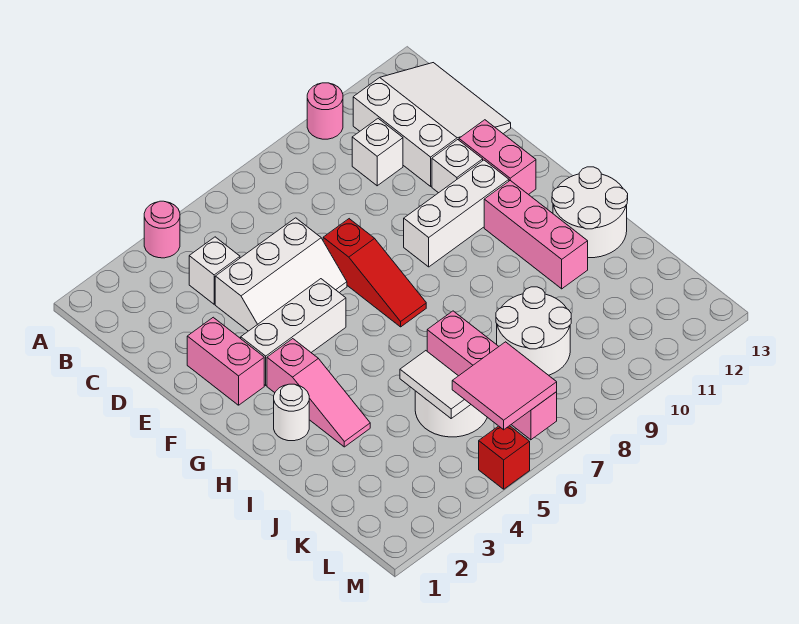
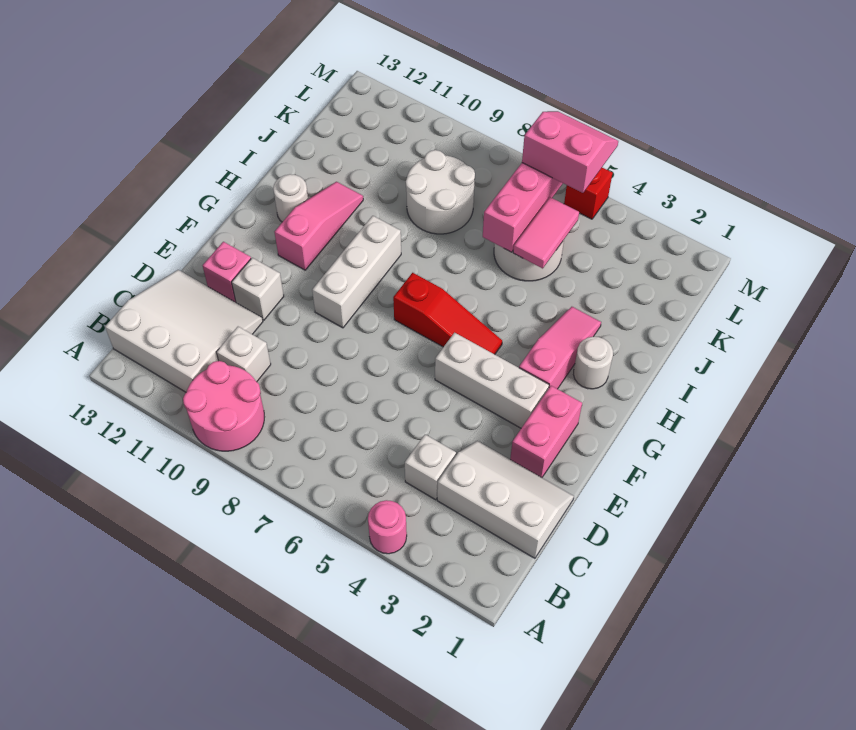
pink 1x1 round brick [307,83,343,139] -> pink 2x2 round brick [183,361,264,451]
white 3x3 slope [353,63,511,186] -> white 3x3 slope turned to [105,270,263,392]
white 2x3 slope [215,218,347,331] -> white 2x3 slope moved to [437,441,574,558]
red 1x3 slope [323,219,426,327] -> red 1x3 slope turned to [393,273,502,354]
pink 1x2 brick [459,120,536,195] -> pink 1x1 brick [203,242,251,302]
white 1x3 brick [404,160,509,267] -> white 1x3 brick turned to [312,216,401,328]
pink 1x3 brick [484,181,588,289] -> pink 1x3 slope [275,182,363,270]
white 2x2 round brick [552,167,628,258] -> white 1x1 round brick [273,174,308,222]
white 1x2 tile [400,351,471,418] -> pink 1x2 tile [513,197,579,268]
pink 2x2 tile [452,342,557,430] -> pink 2x2 slope [522,111,618,193]

